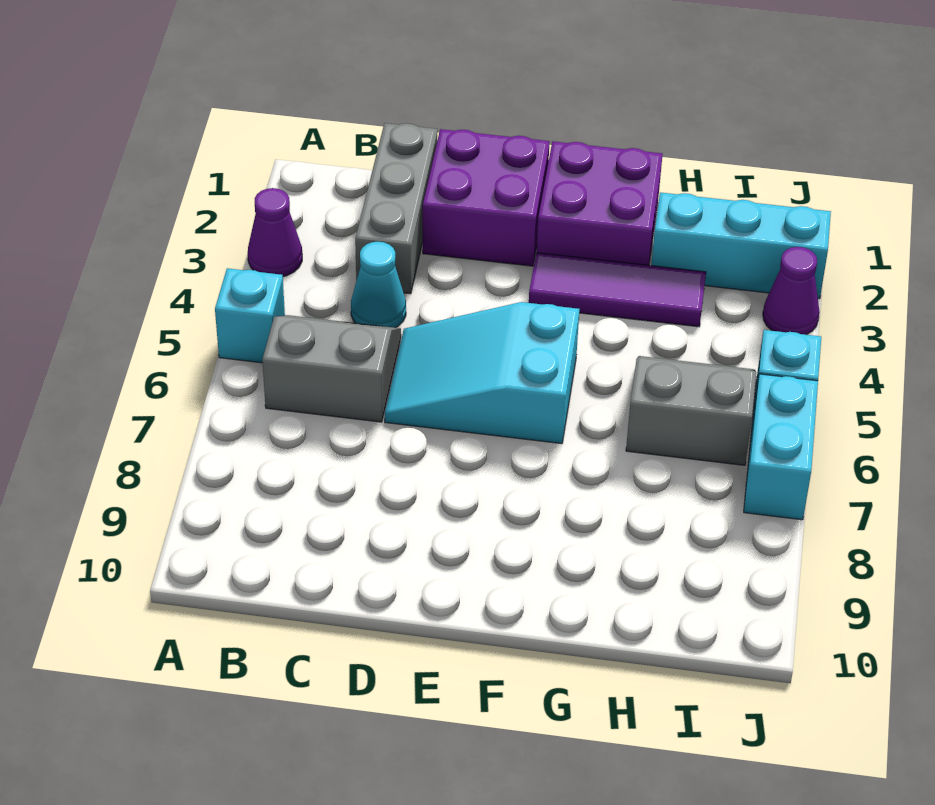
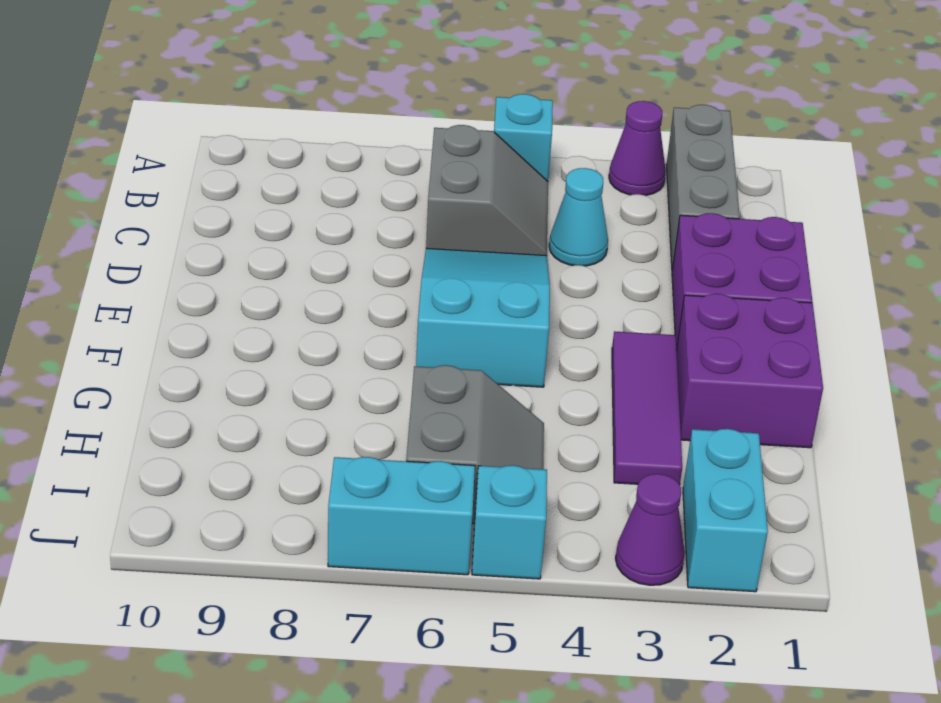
grey 1x3 brick [355,123,437,294] -> grey 1x3 brick turned to [667,105,740,270]
cyan 1x3 brick [651,193,831,299] -> cyan 1x2 brick [683,429,768,592]

